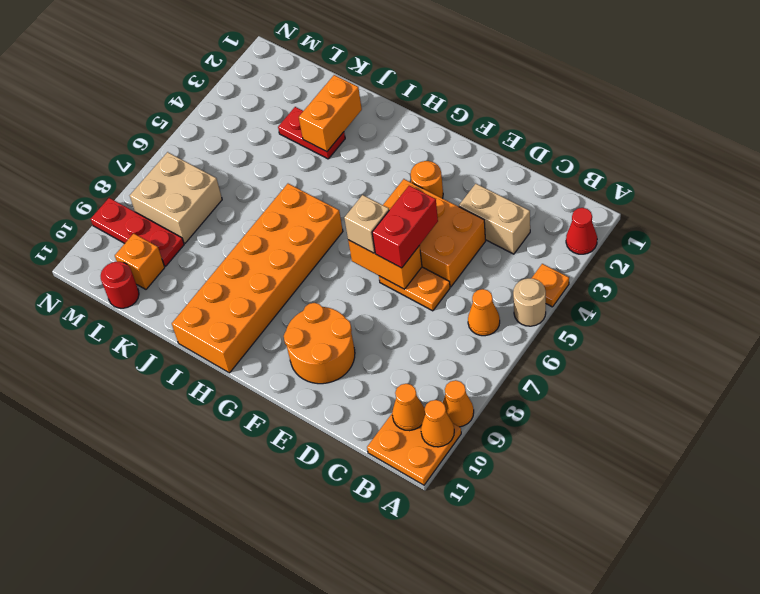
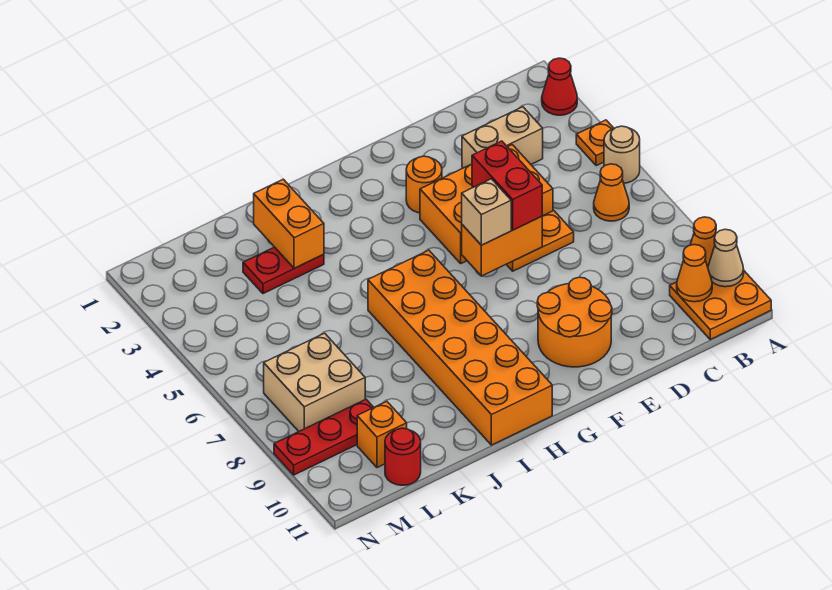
orange 1x1 cone [421,400,454,447] -> tan 1x1 cone [708,229,744,287]

